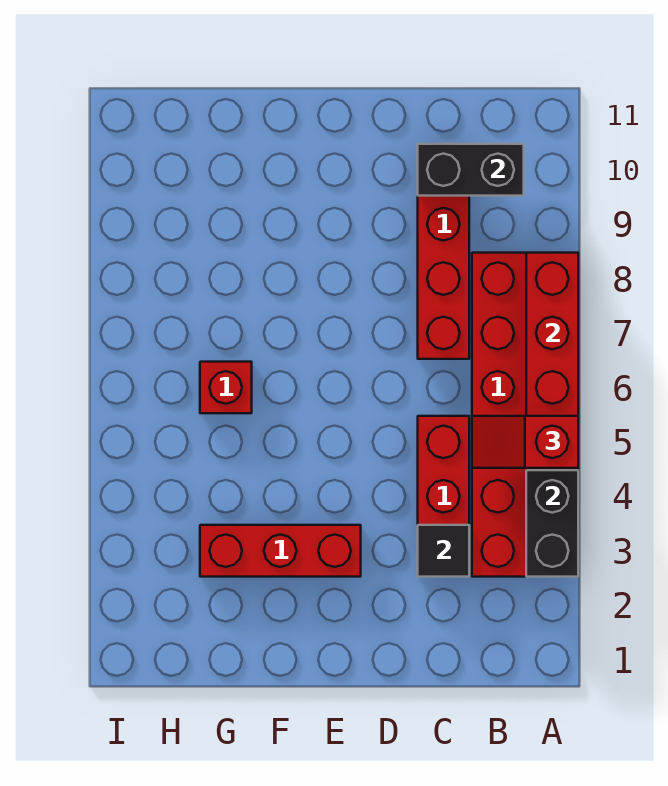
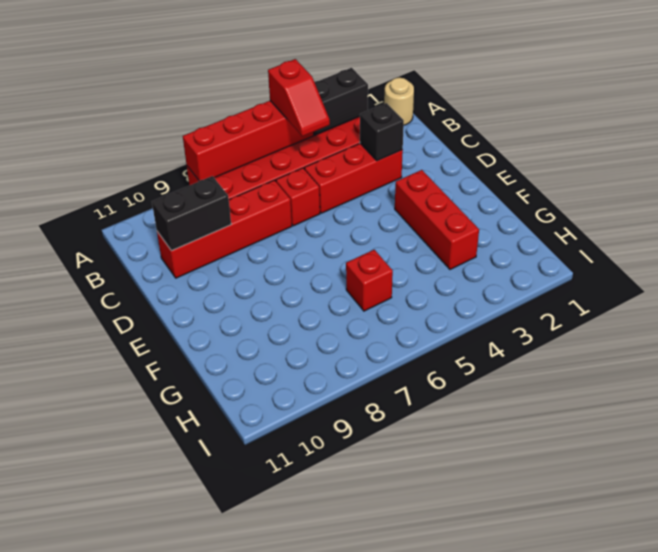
none -> tan 1x1 round brick [384,78,414,125]
black 1x2 brick [418,144,524,196] -> black 1x2 brick turned to [152,176,231,251]
black 1x1 tile [418,525,469,577] -> black 1x1 brick [360,103,404,161]
none -> red 1x1 brick [276,168,320,226]

